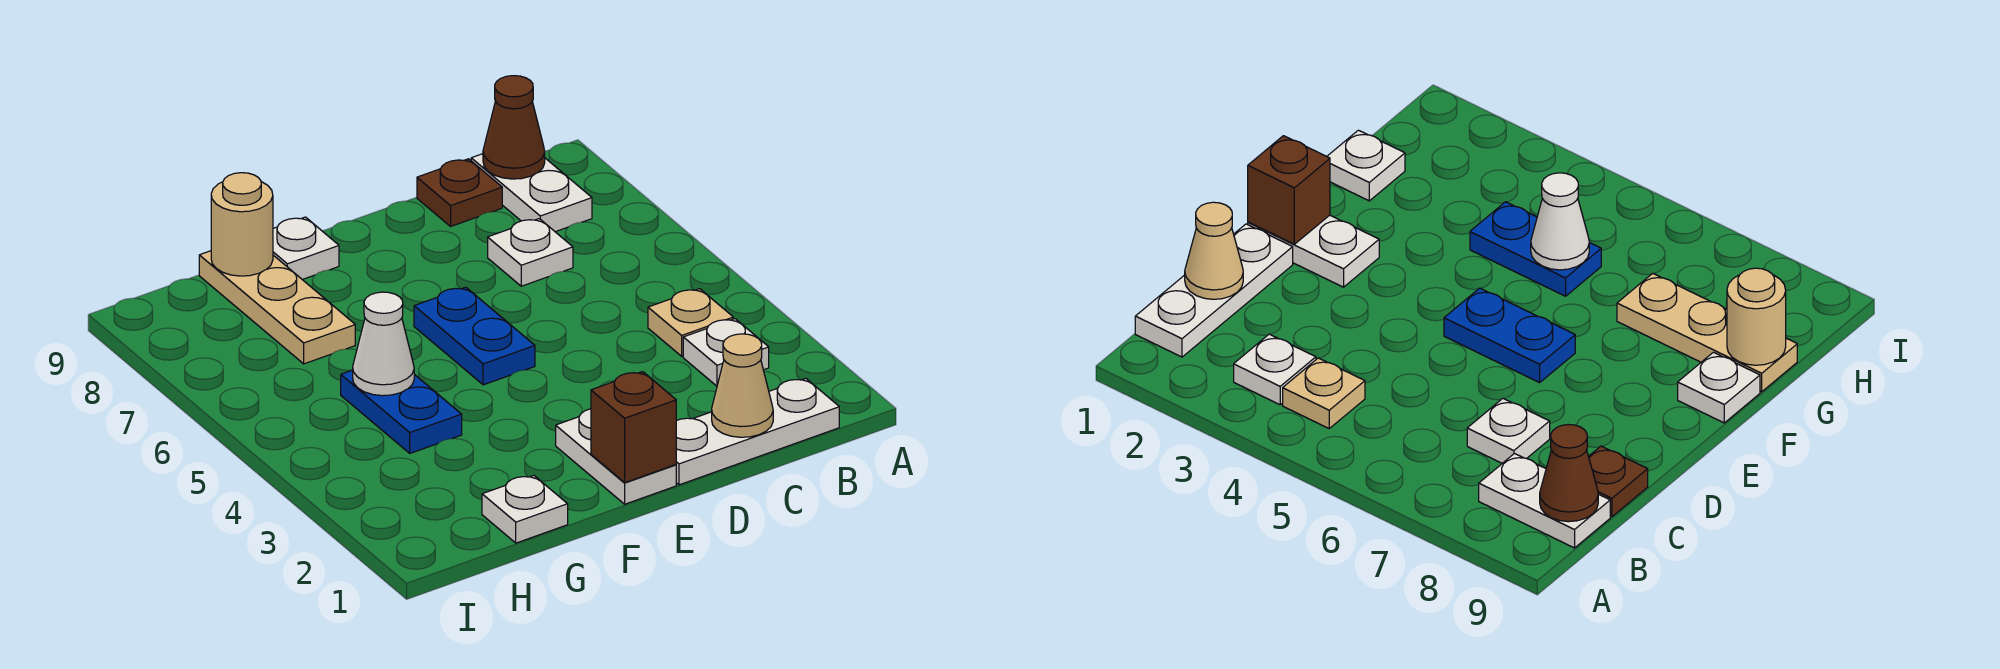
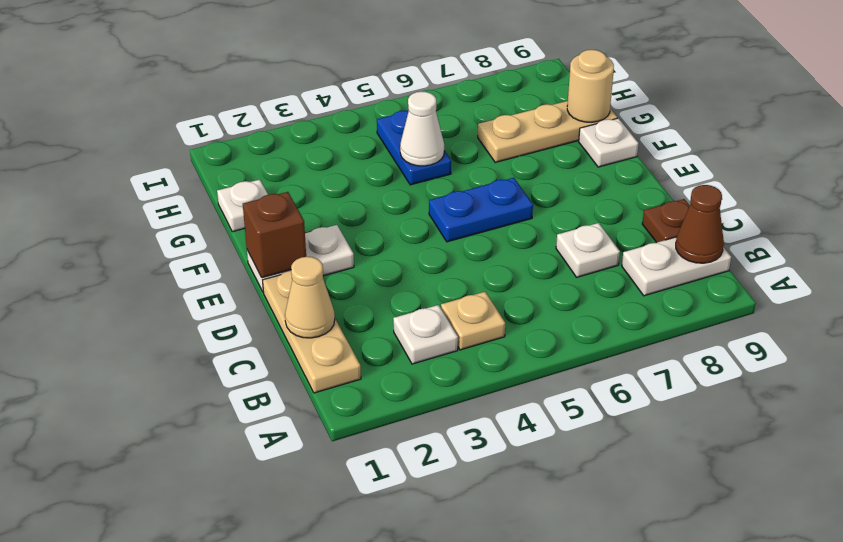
white 1x3 plate [676,378,839,485] -> tan 1x3 plate [263,271,361,393]
blue 1x2 plate [341,370,462,453] -> blue 1x2 plate turned to [377,110,451,185]

